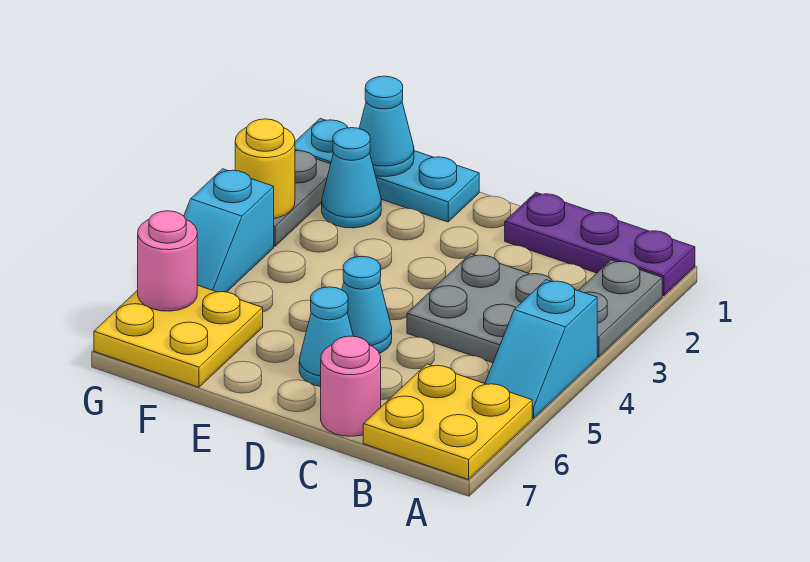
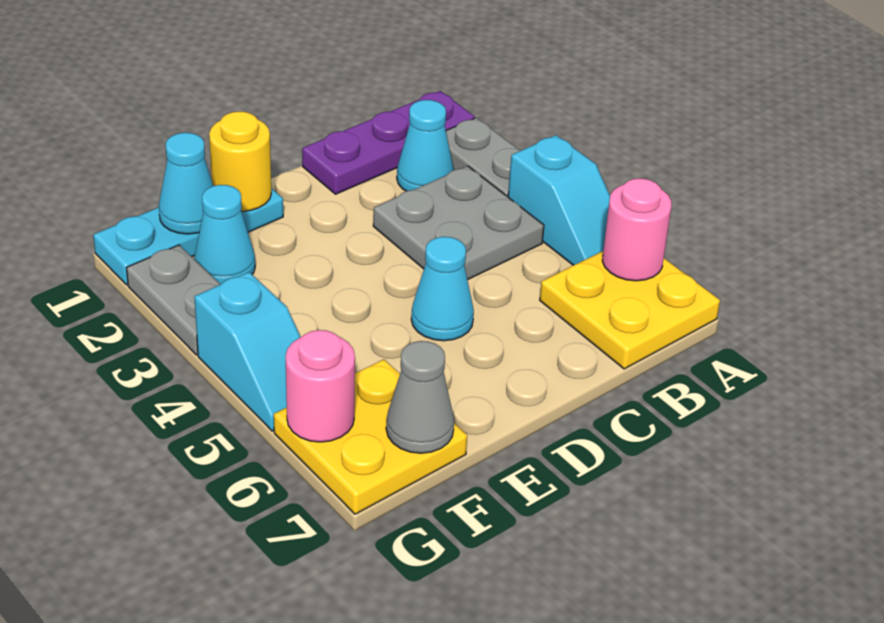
pink 1x1 round brick [321,336,381,436] -> pink 1x1 round brick moved to [602,178,672,281]
cyan 1x1 cone [299,287,353,386] -> cyan 1x1 cone moved to [397,100,454,191]
none -> grey 1x1 cone [386,341,454,453]
yellow 1x1 round brick [235,119,295,218] -> yellow 1x1 round brick moved to [209,111,271,211]

